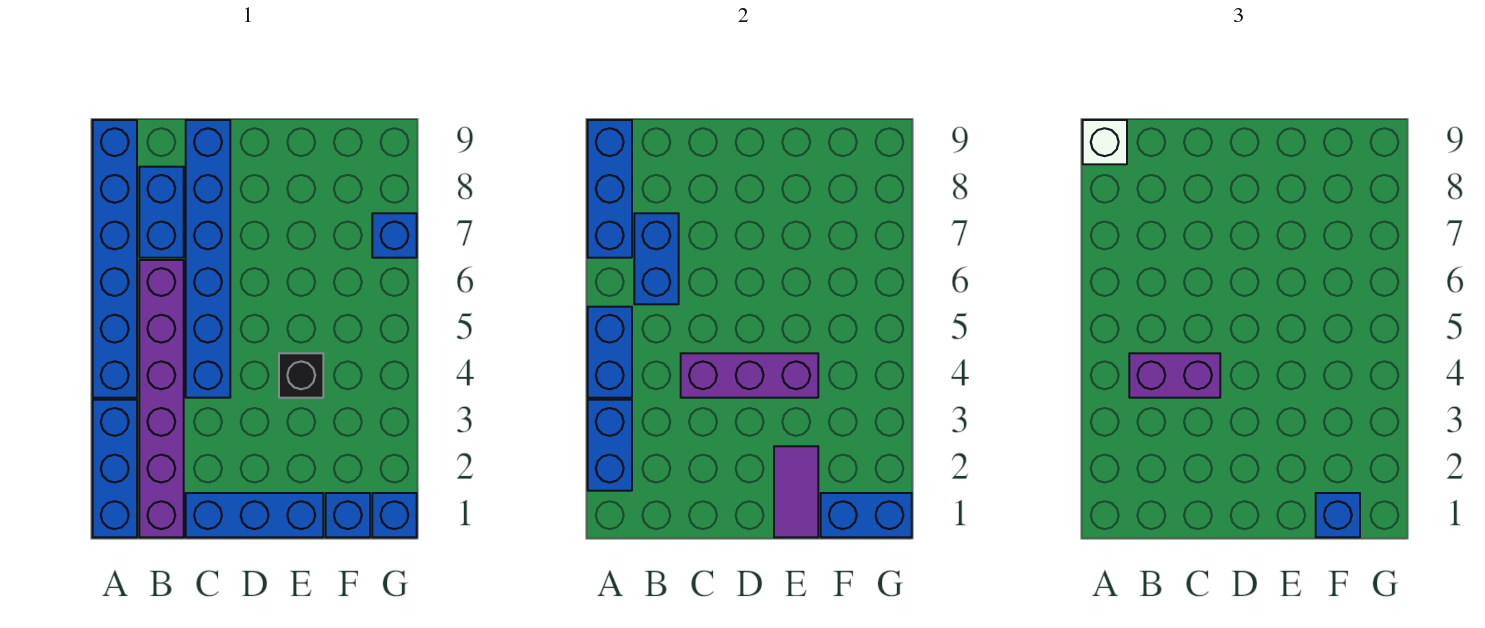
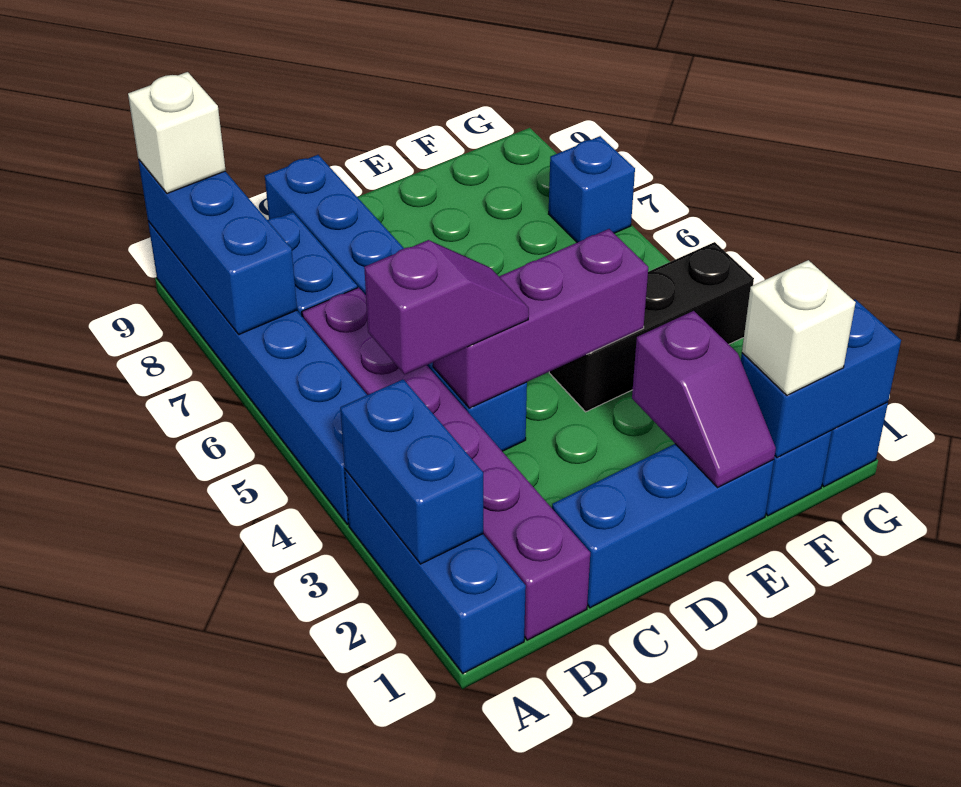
blue 1x2 brick [588,307,632,398] -> none
purple 1x2 brick [1129,353,1220,398] -> purple 1x2 slope [364,240,529,374]
blue 1x2 brick [634,213,679,304] -> none
purple 1x2 tile [774,446,818,537] -> purple 1x2 slope [632,311,776,487]
black 1x1 brick [279,353,323,398] -> black 1x3 brick [549,242,754,412]
blue 1x1 brick [1316,493,1360,537] -> white 1x1 brick [742,260,856,395]

